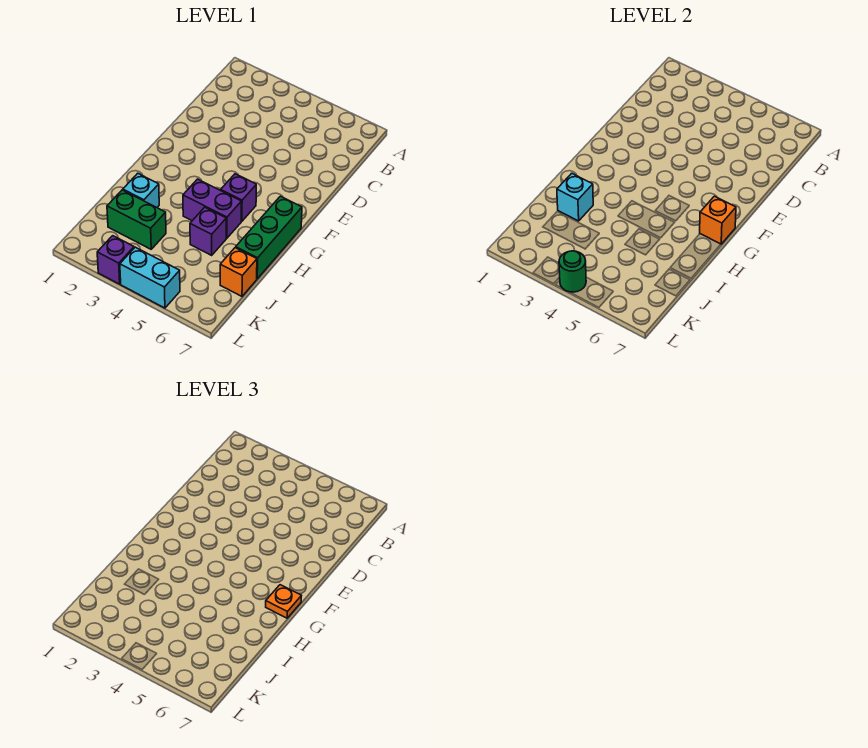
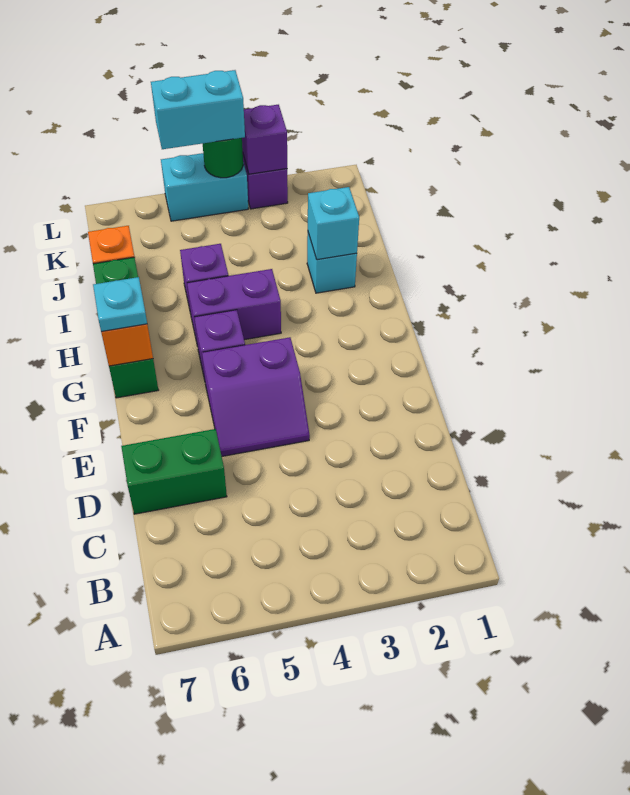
none -> purple 2x2 slope [202,337,310,456]
orange 1x1 plate [266,585,301,618] -> cyan 1x1 plate [93,277,147,332]
green 1x2 brick [107,190,166,249] -> green 1x2 brick moved to [121,429,227,514]
none -> purple 1x1 brick [242,105,287,174]
none -> cyan 1x2 brick [151,70,245,149]

